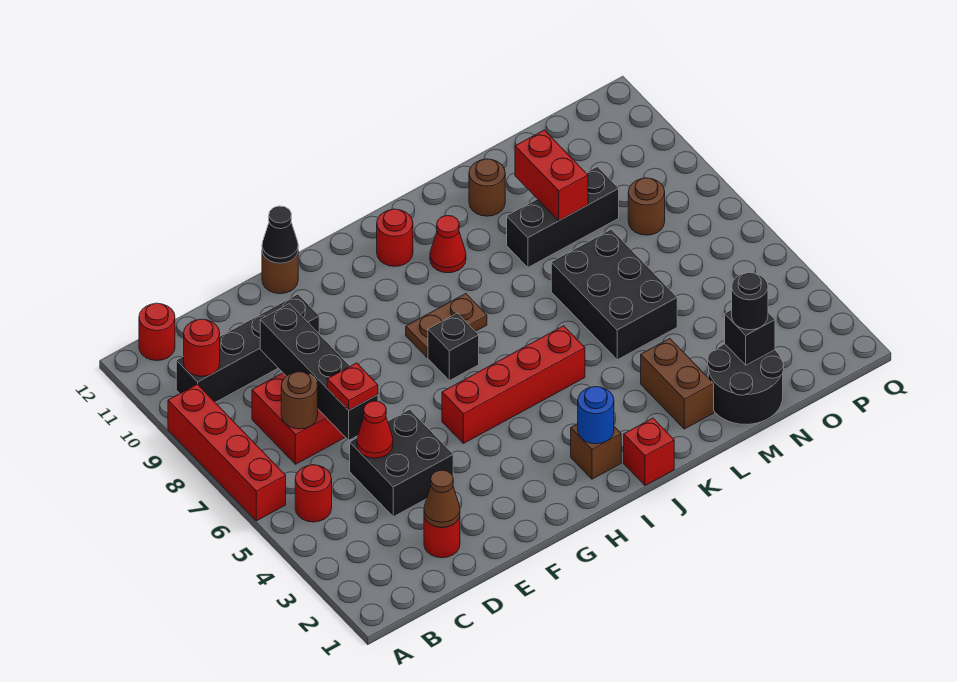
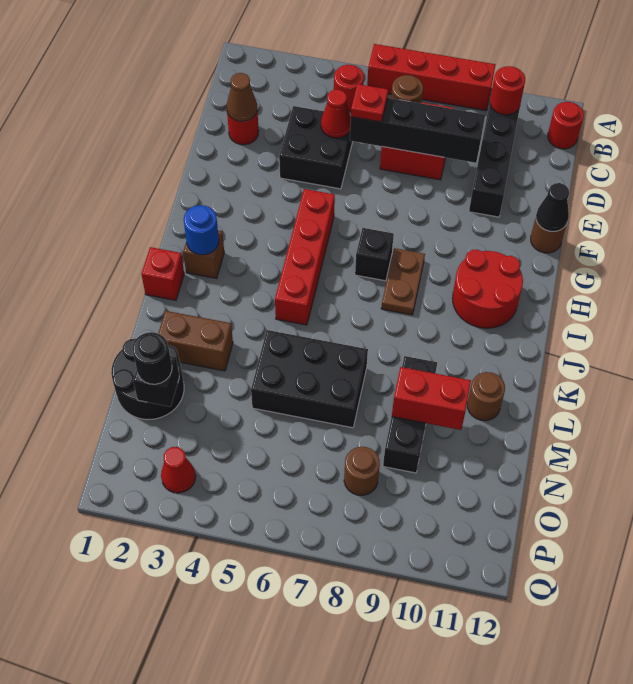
red 1x1 round brick [377,209,413,266] -> red 2x2 round brick [452,250,523,328]
red 1x1 cone [430,216,466,273] -> red 1x1 cone moved to [161,447,196,493]

